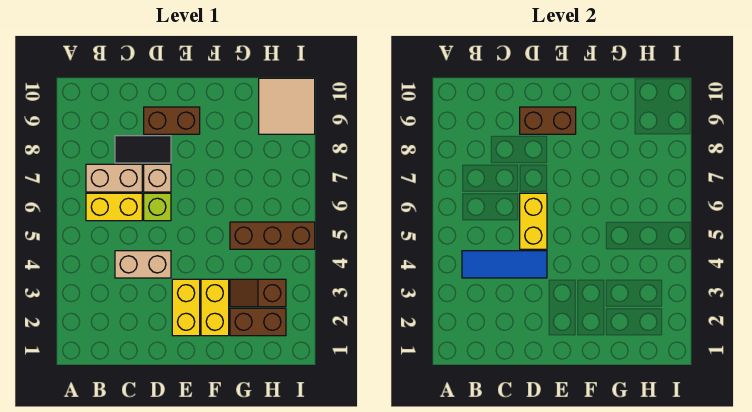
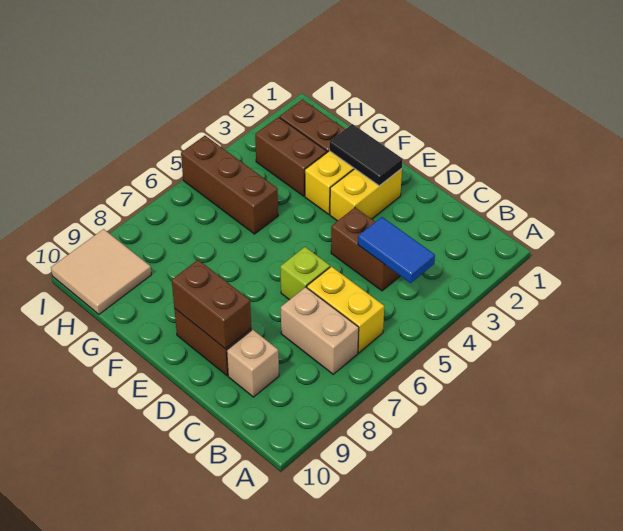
blue 1x3 tile [462,251,547,278] -> blue 1x2 tile [358,217,435,283]
tan 1x2 brick [115,251,171,278] -> brown 1x2 brick [331,208,400,291]
black 1x2 tile [115,136,171,163] -> black 1x2 tile moved to [329,124,403,186]
yellow 1x2 brick [520,193,547,249] -> none
tan 1x1 brick [144,164,171,192] -> tan 1x1 brick moved to [227,330,279,397]
brown 1x2 slope [230,279,286,307] -> brown 1x2 brick [255,117,327,196]

